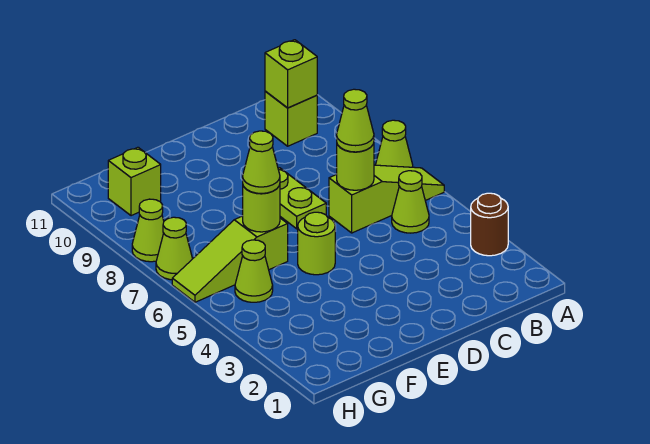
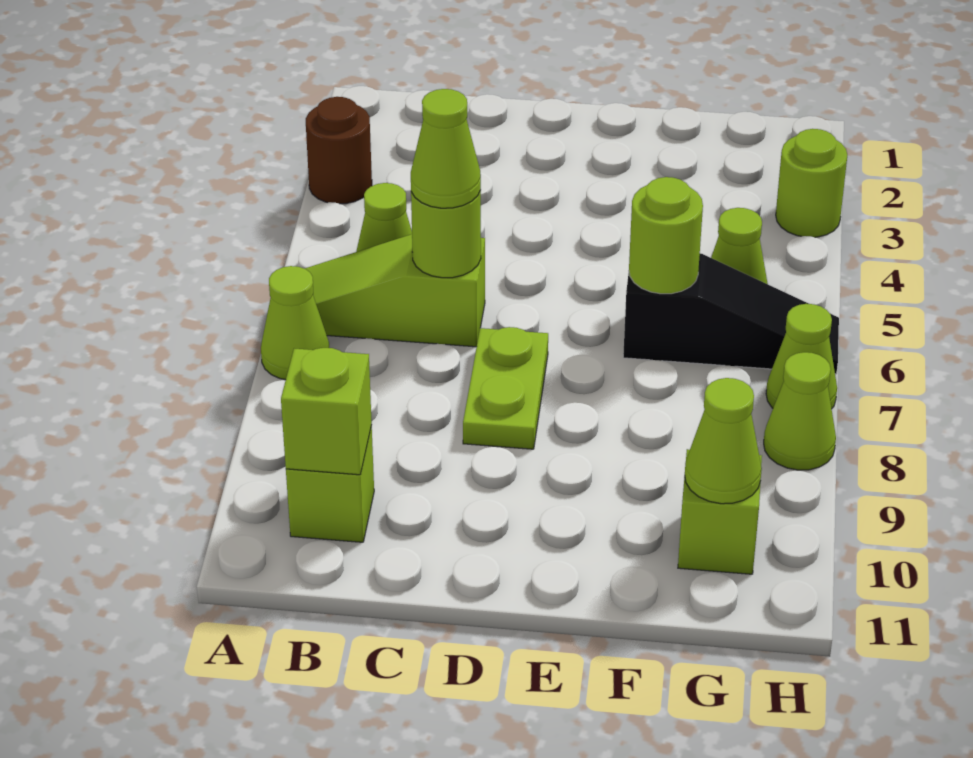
lime 1x1 round brick [298,212,335,275] -> lime 1x1 round brick moved to [776,129,847,237]
lime 1x3 slope [172,216,288,302] -> black 1x3 slope [623,254,839,374]
lime 1x1 cone [243,131,280,194] -> lime 1x1 cone moved to [685,378,762,504]

